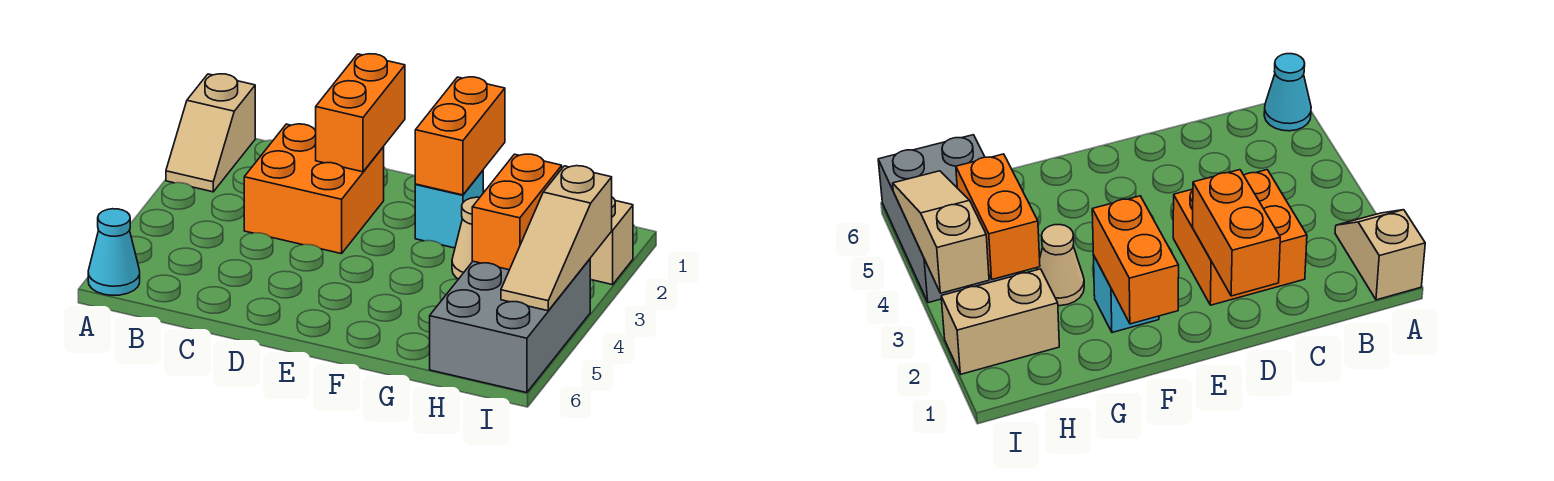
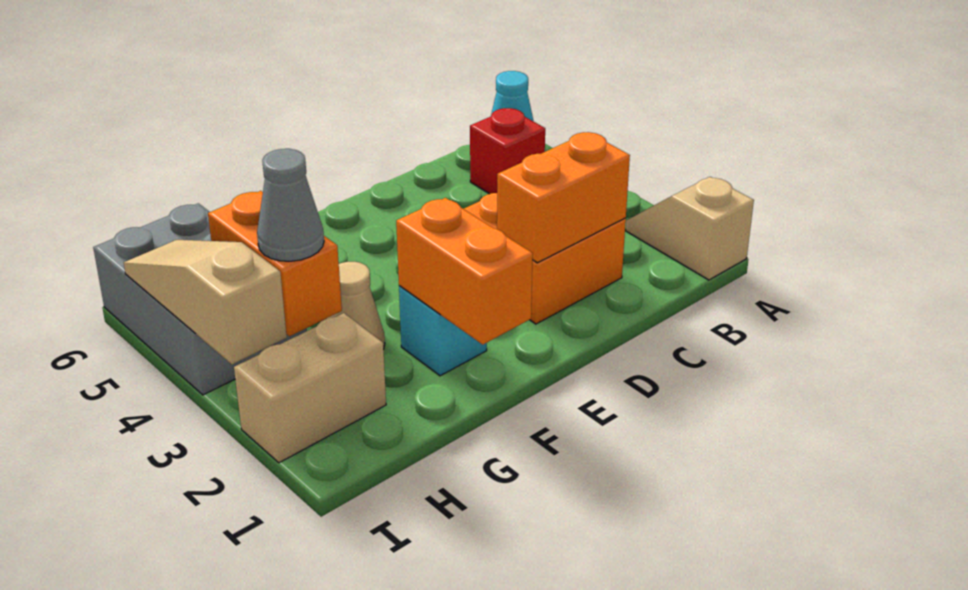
none -> red 1x1 brick [470,108,545,194]
orange 1x2 brick [316,54,405,172] -> orange 1x2 brick turned to [497,132,630,263]
none -> grey 1x1 cone [257,149,324,261]

